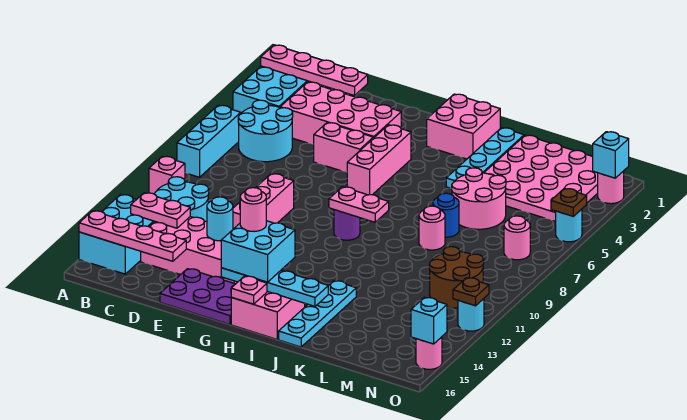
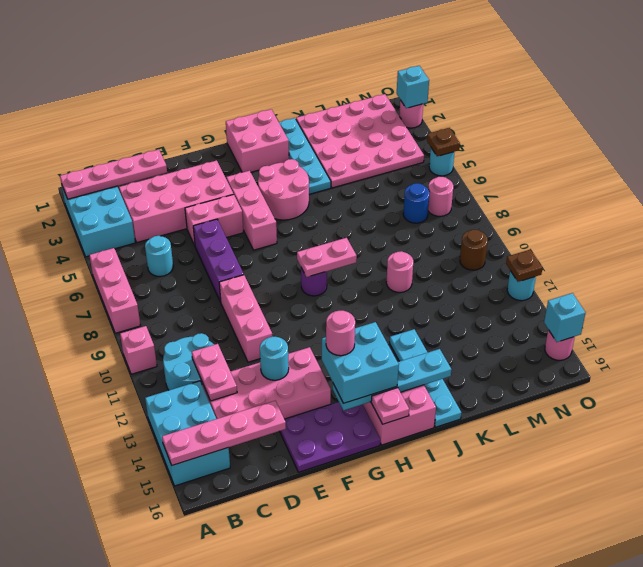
cyan 1x3 brick [177,105,241,177] -> pink 1x3 brick [89,248,141,333]
cyan 2x2 round brick [238,100,293,162] -> cyan 1x1 round brick [145,236,173,277]
pink 1x2 plate [131,193,190,228] -> pink 1x2 plate turned to [192,344,237,401]
none -> purple 1x3 brick [193,219,244,302]
pink 2x2 round brick [452,168,506,229] -> pink 2x2 round brick moved to [258,159,309,220]
blue 1x1 round brick [433,193,459,237] -> blue 1x1 round brick moved to [403,183,430,223]
pink 1x1 round brick [419,206,445,250] -> pink 1x1 round brick moved to [386,251,413,292]
brown 2x2 round brick [429,247,484,308] -> brown 1x1 round brick [460,230,488,270]

